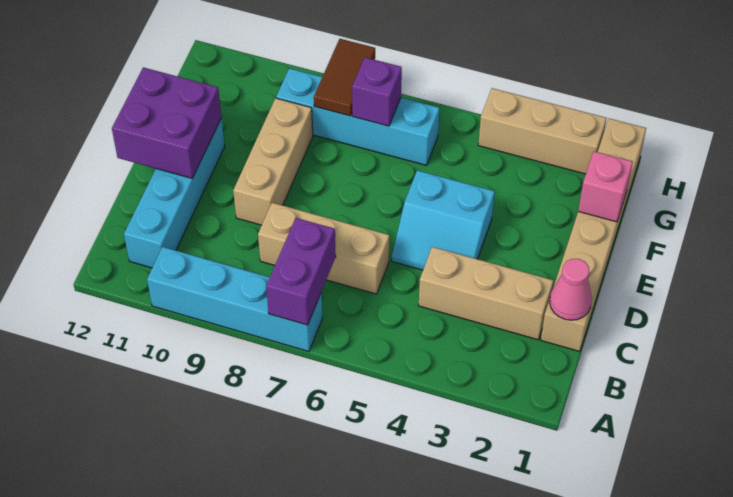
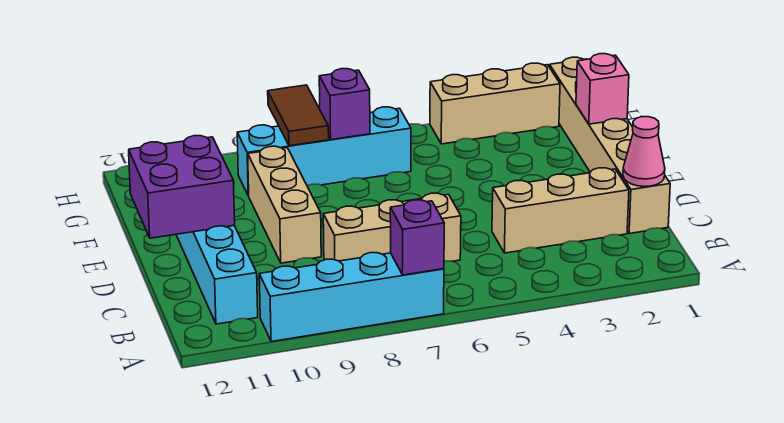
purple 1x2 brick [266,218,336,325] -> purple 1x1 brick [390,200,444,275]
cyan 2x2 slope [392,170,495,270] -> none

